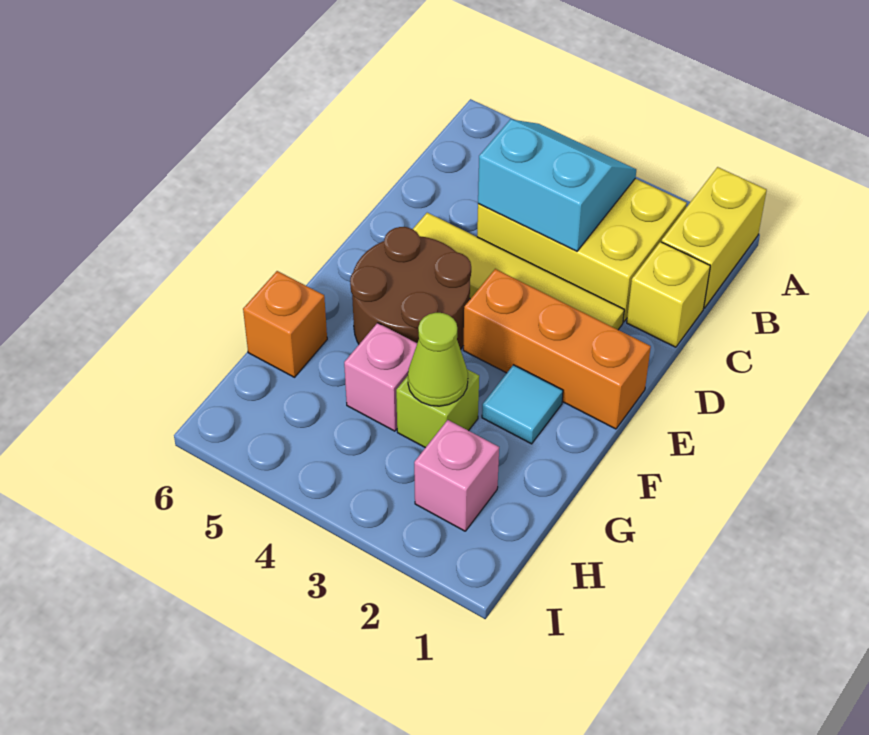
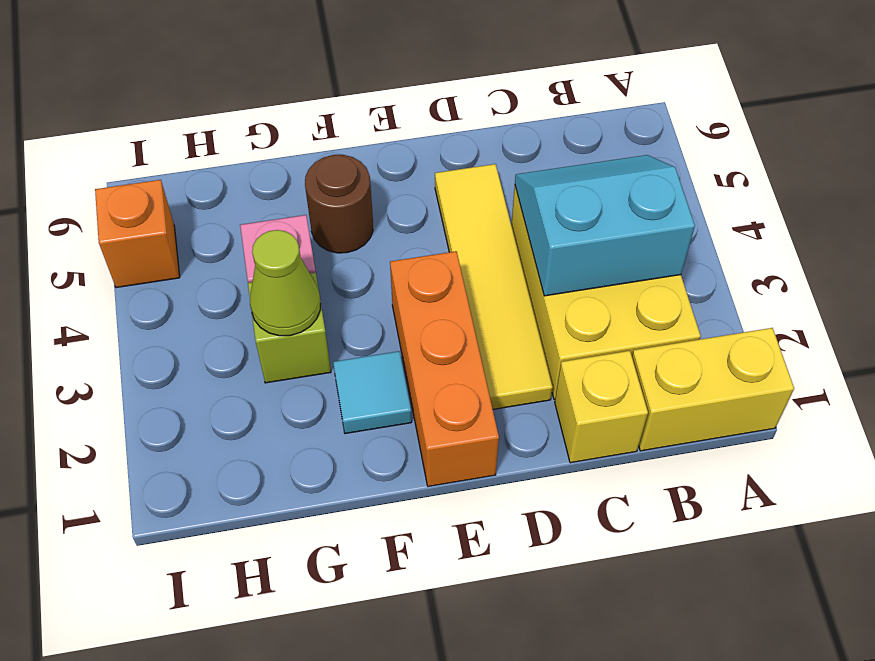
cyan 2x2 slope [478,120,636,251] -> cyan 2x2 slope turned to [515,155,695,296]
brown 2x2 round brick [350,227,471,350] -> brown 1x1 round brick [305,155,373,253]
orange 1x1 brick [243,271,327,377] -> orange 1x1 brick moved to [95,180,180,288]
pink 1x1 brick [414,420,499,531] -> none

